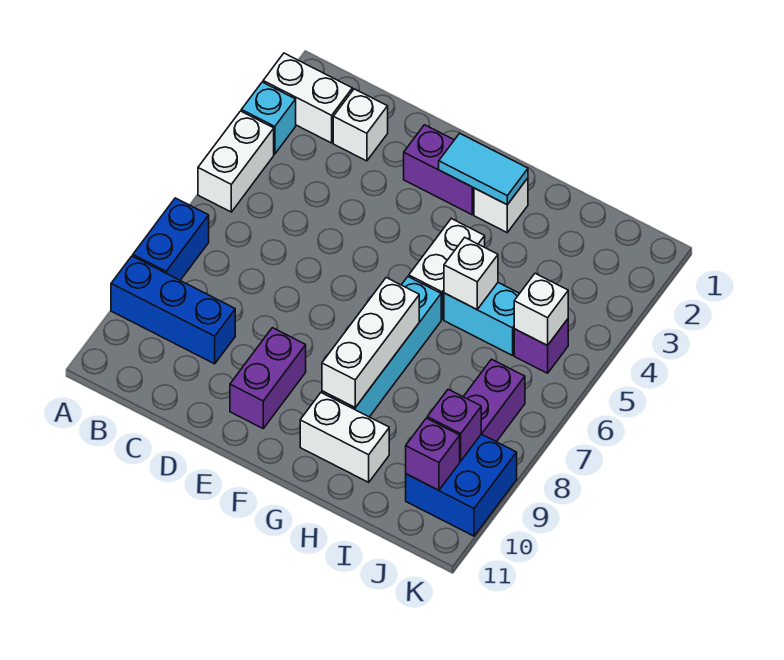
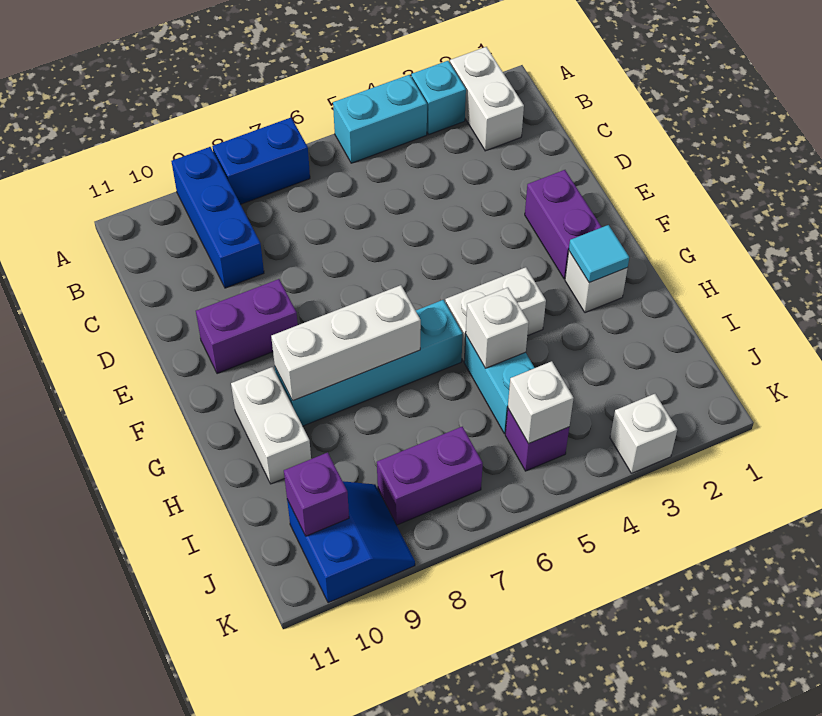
white 1x2 brick [198,111,274,212] -> cyan 1x2 brick [333,75,427,163]
white 1x1 brick [333,89,388,161] -> white 1x1 brick moved to [610,394,677,473]
cyan 1x2 tile [439,133,528,205] -> cyan 1x1 tile [569,225,629,283]
blue 2x2 brick [406,434,517,536] -> blue 2x2 slope [287,481,415,603]
purple 1x1 brick [427,389,481,461] -> none

